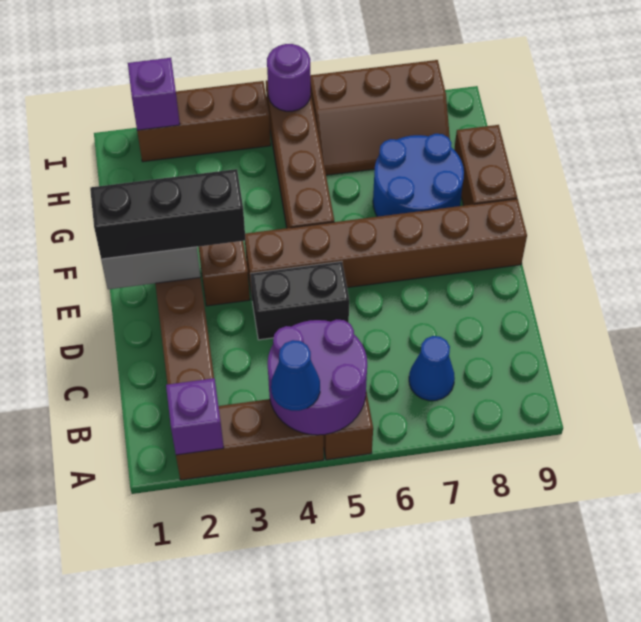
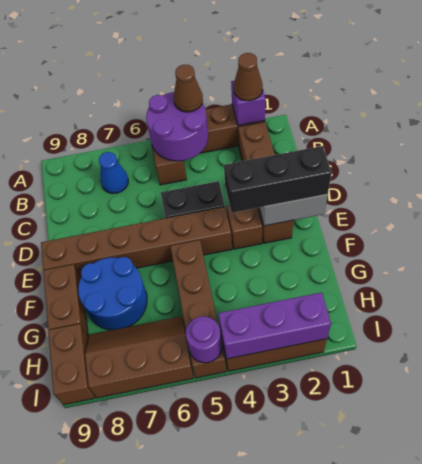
none -> brown 1x1 cone [234,53,263,101]
blue 1x1 cone [271,340,320,411] -> brown 1x1 cone [174,65,203,112]
none -> brown 1x2 brick [48,324,95,405]
purple 1x1 brick [128,58,180,130] -> purple 1x3 brick [218,292,331,359]

